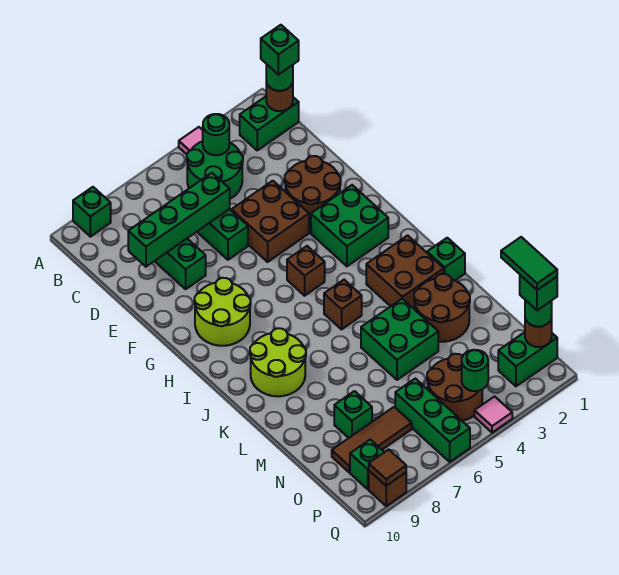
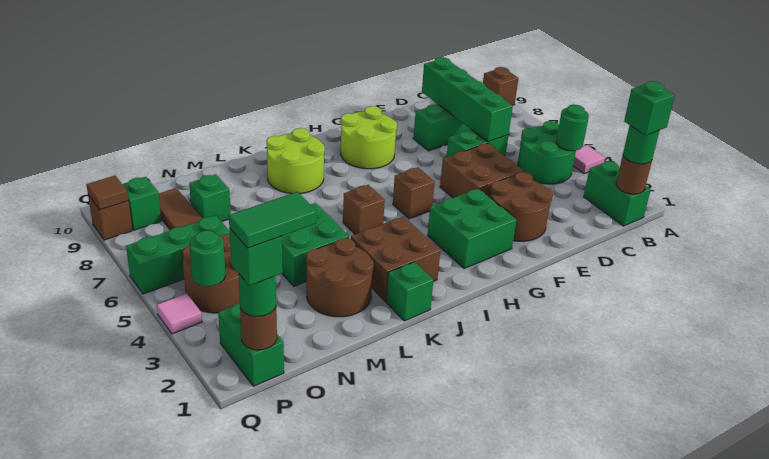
green 1x1 brick [73,187,111,237] -> brown 1x1 brick [483,67,519,105]

